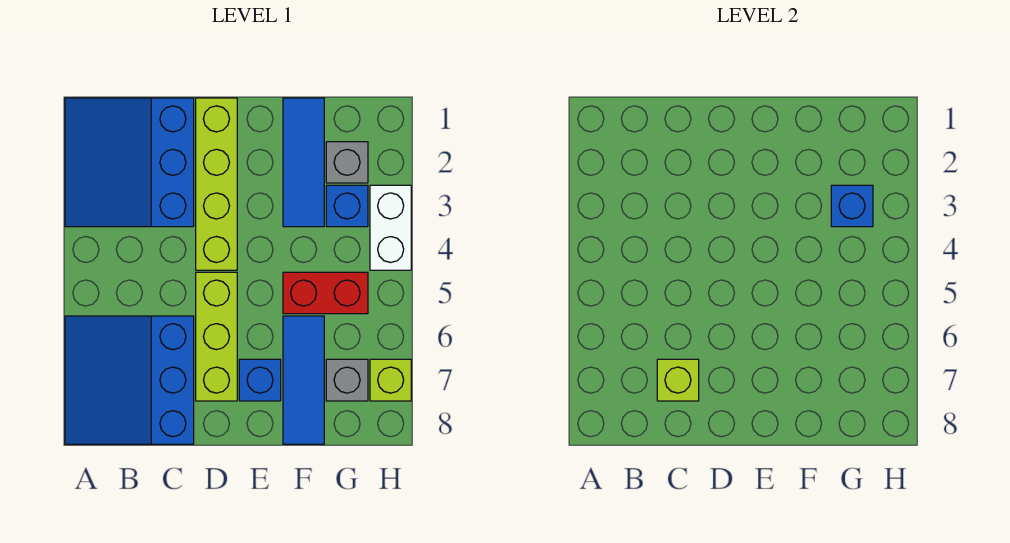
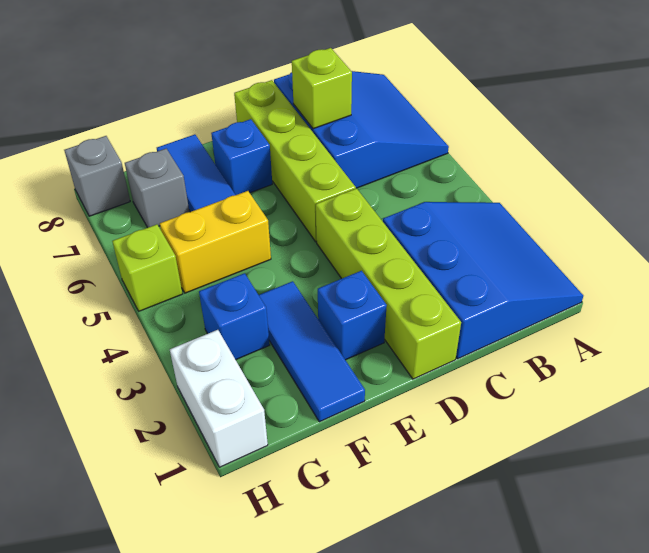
lime 1x3 brick [196,272,237,401] -> lime 1x4 brick [234,80,356,242]
red 1x2 brick [283,272,368,314] -> yellow 1x2 brick [160,191,271,293]
grey 1x1 brick [326,142,368,183] -> grey 1x1 brick moved to [64,136,130,216]
blue 1x1 brick [831,185,873,227] -> blue 1x1 brick moved to [318,271,387,360]
white 1x2 brick [370,185,411,270] -> white 1x2 brick moved to [170,330,268,467]
lime 1x1 brick [370,359,411,401] -> lime 1x1 brick moved to [112,224,182,311]

